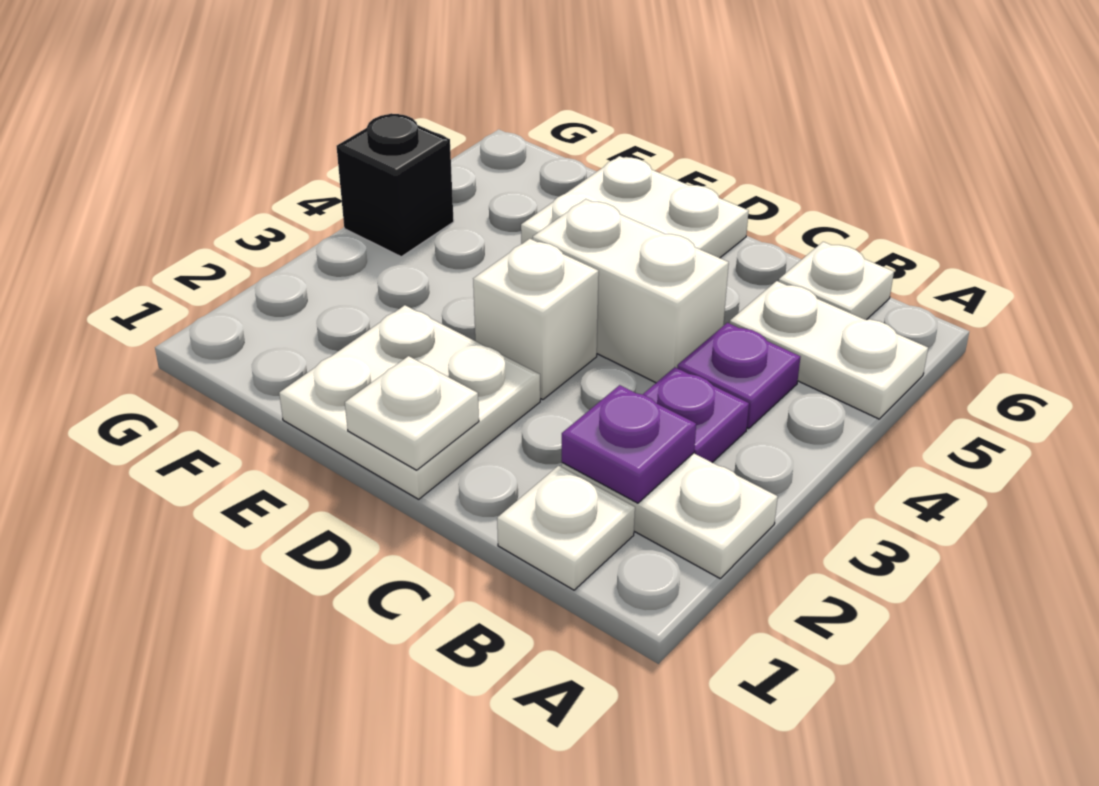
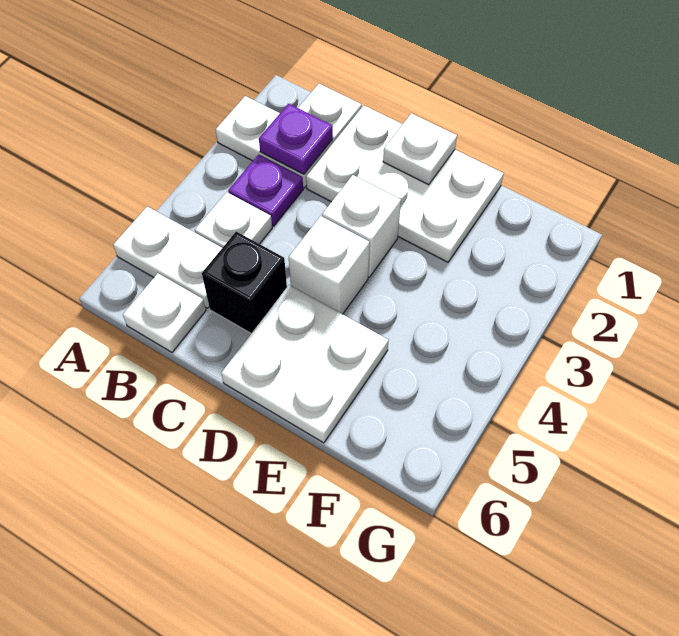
purple 1x1 plate [677,323,800,429] -> white 1x1 plate [195,192,272,248]
white 1x2 brick [533,199,729,383] -> white 1x1 brick [289,216,370,314]
white 2x2 plate [279,305,540,499] -> white 2x3 plate [306,105,504,262]
black 1x1 brick [337,113,454,257] -> black 1x1 brick moved to [202,232,287,333]

